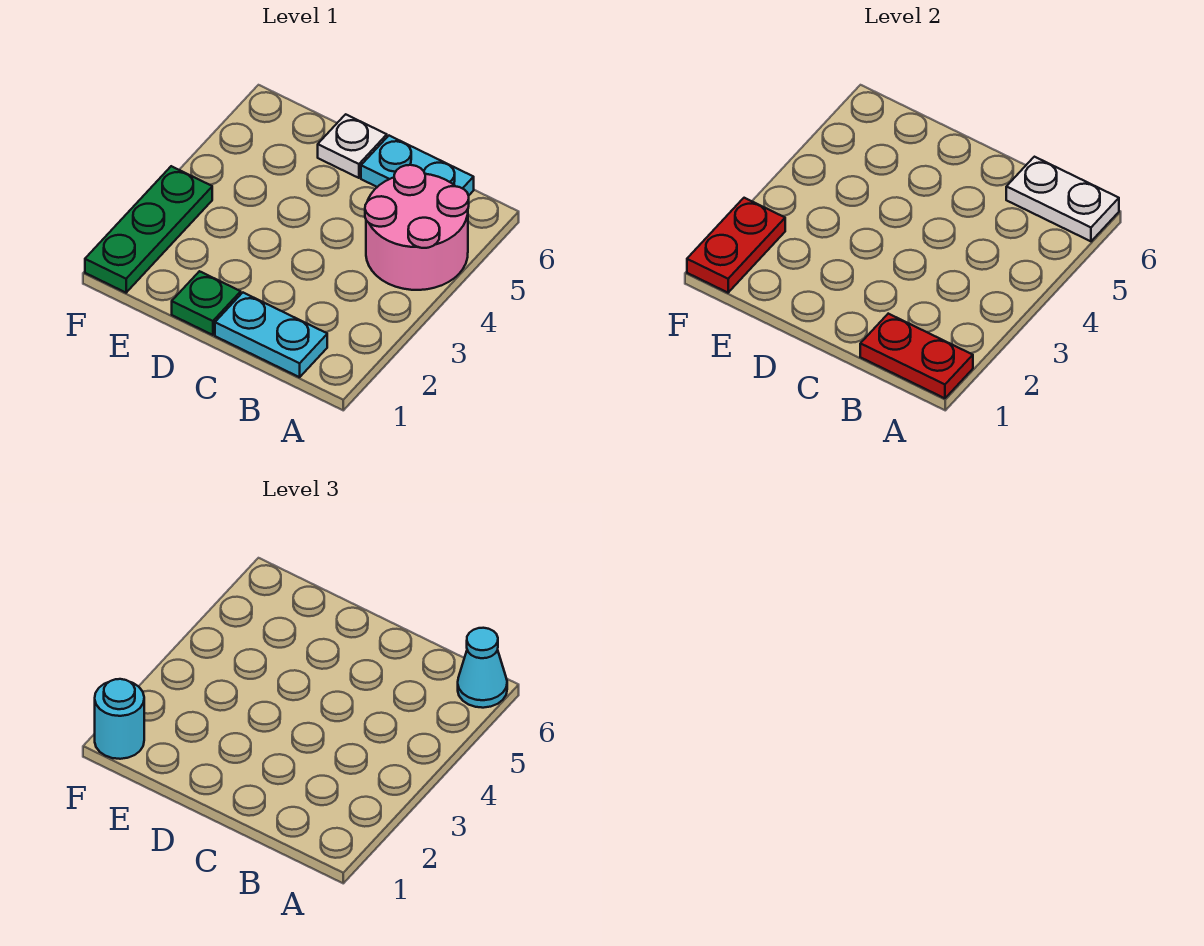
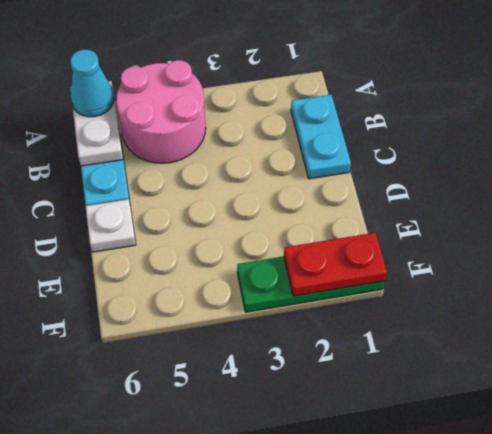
red 1x2 plate [860,314,973,398] -> none
green 1x1 plate [172,271,241,335] -> none
cyan 1x1 round brick [95,679,144,759] -> none

